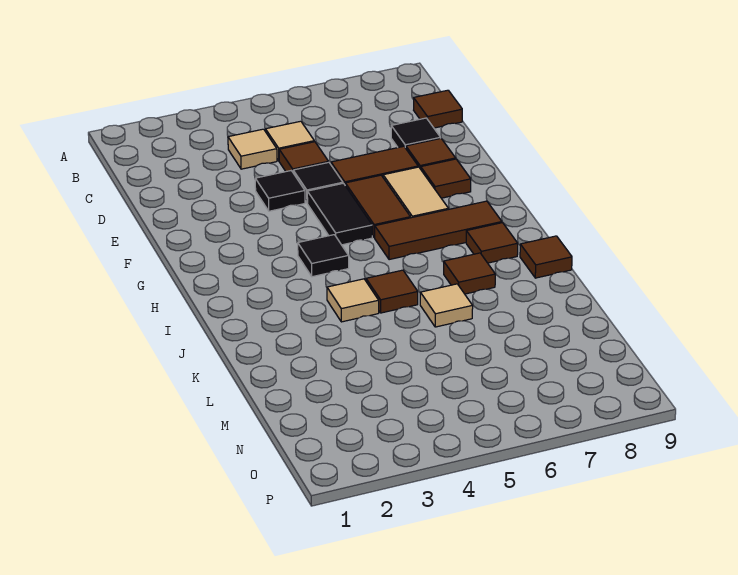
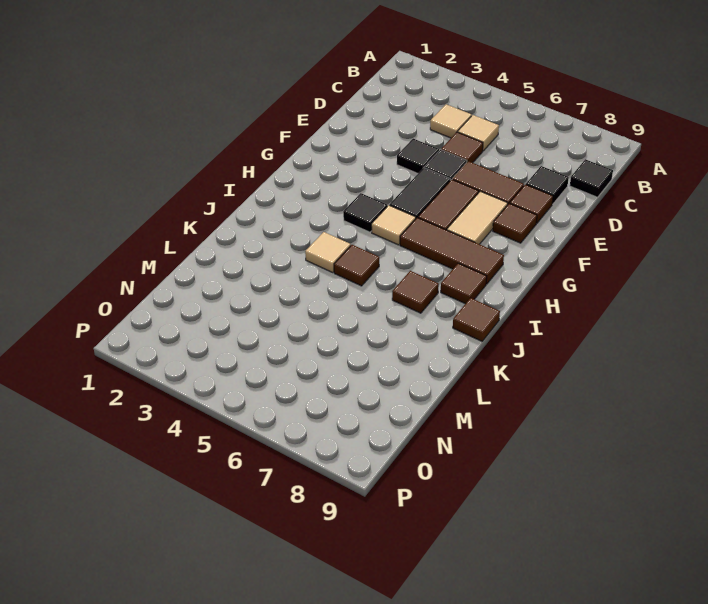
brown 1x1 tile [414,90,462,128] -> black 1x1 tile [570,159,613,197]
tan 1x1 tile [420,284,473,327] -> tan 1x1 tile moved to [371,205,416,245]

